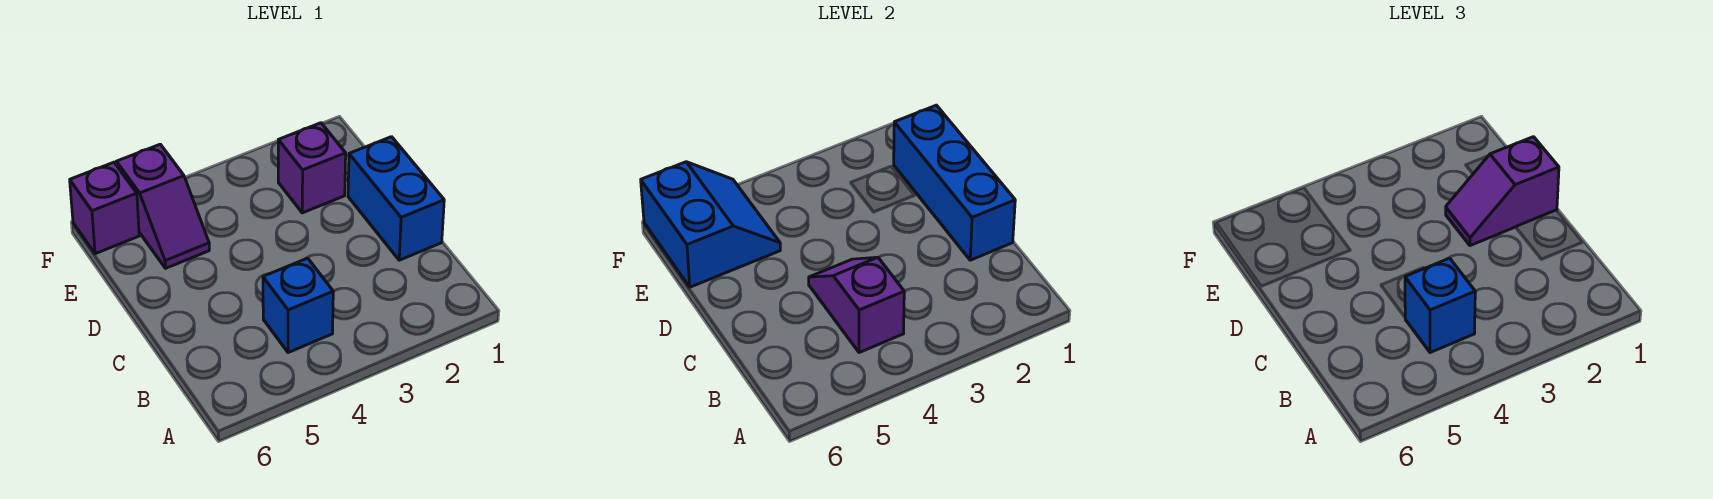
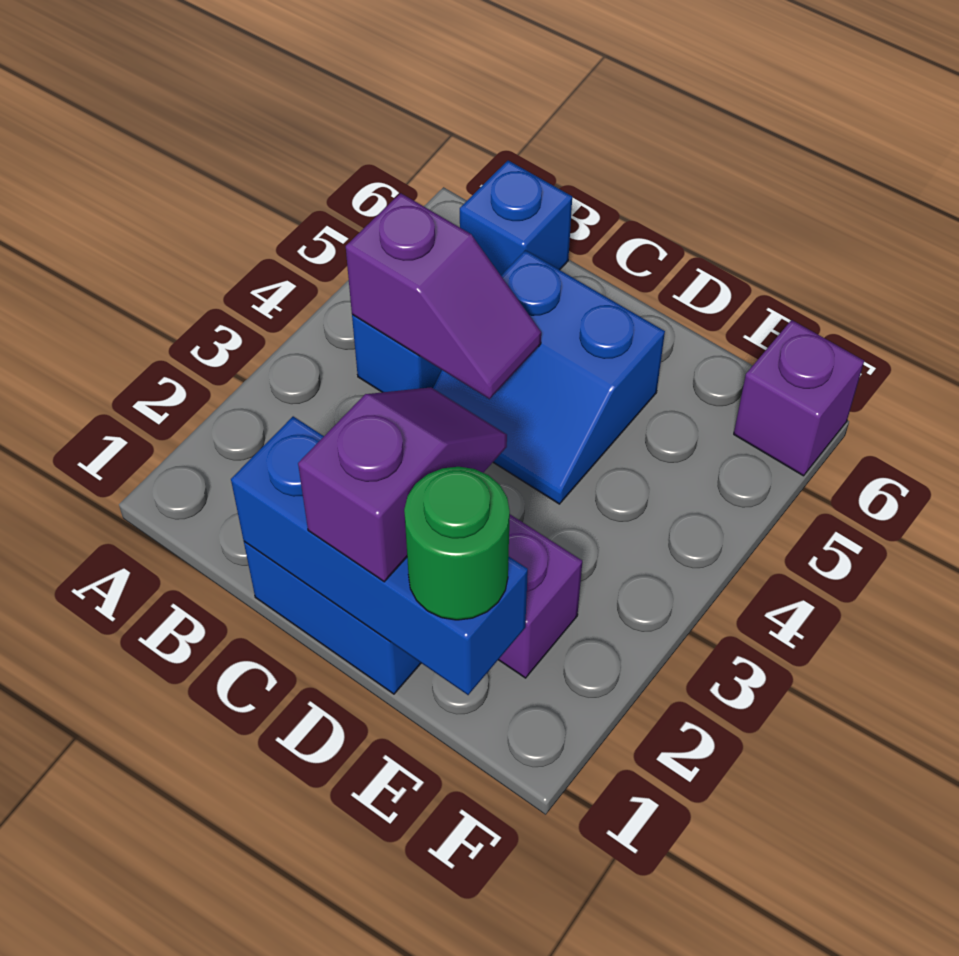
blue 1x1 brick [1405,258,1475,353] -> blue 1x1 brick moved to [460,160,572,275]
none -> green 1x1 round brick [404,467,510,620]
purple 1x2 slope [116,144,209,268] -> none
blue 2x2 slope [641,162,780,287] -> blue 2x2 slope moved to [433,250,665,504]

